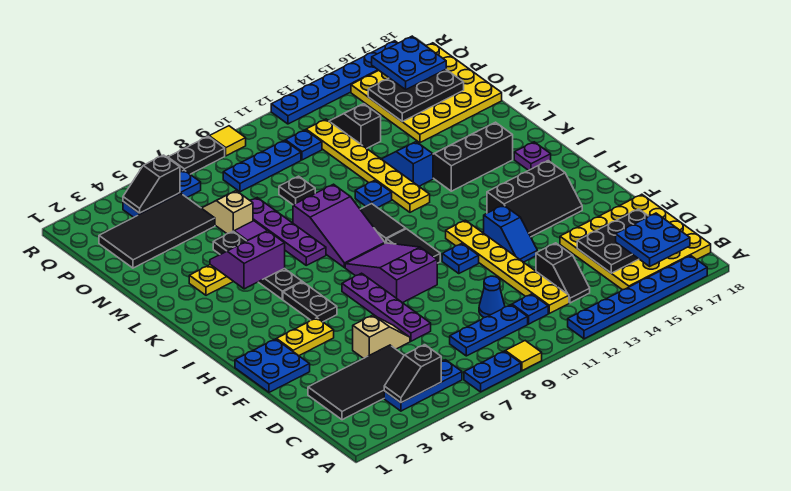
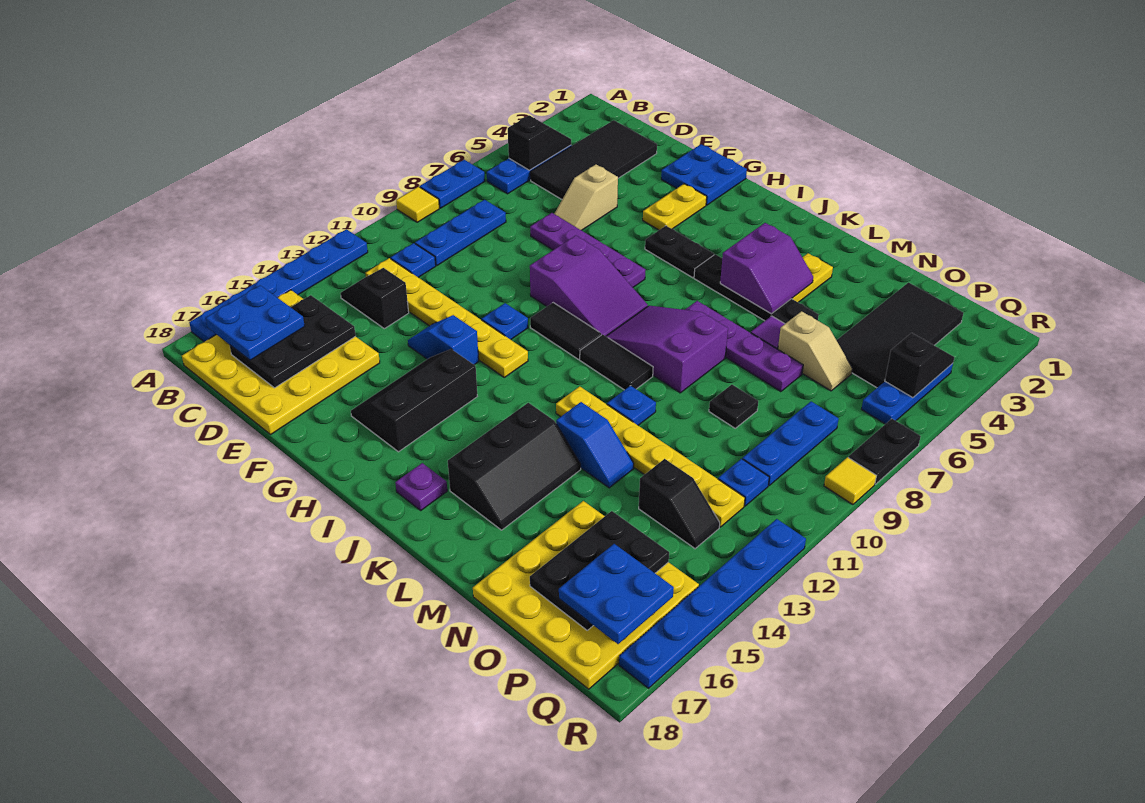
blue 1x1 cone [479,276,505,318] -> none

